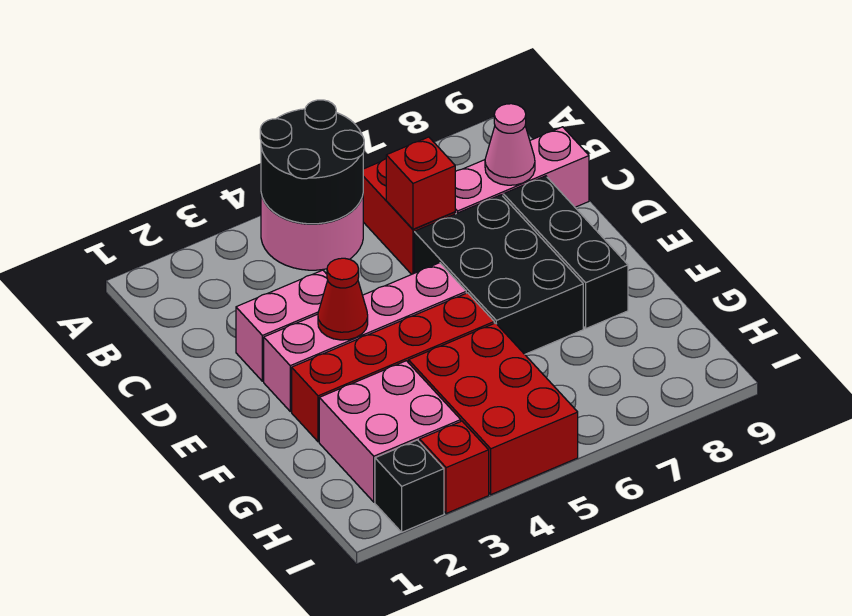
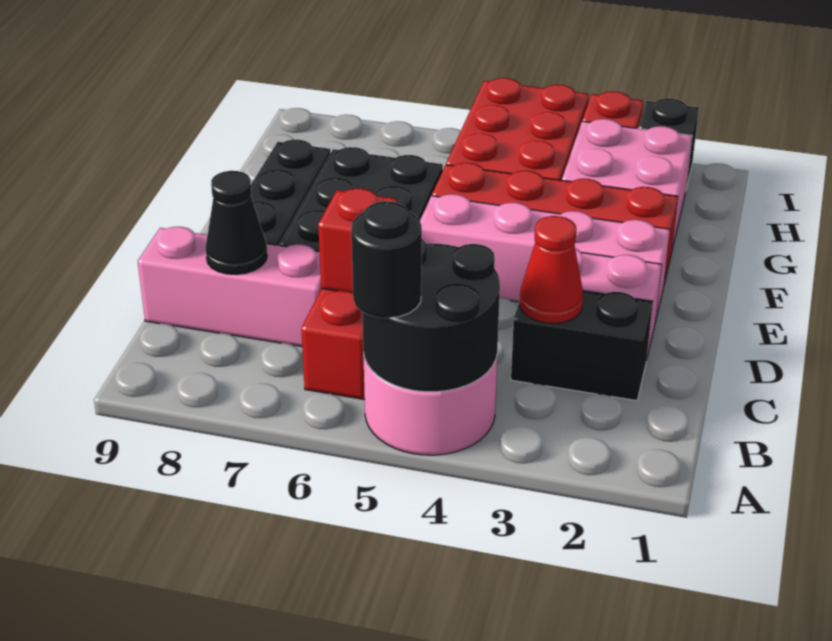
none -> black 1x1 round brick [351,201,422,318]
none -> black 1x2 brick [511,291,653,401]
pink 1x1 cone [485,104,535,185] -> black 1x1 cone [206,171,267,274]
red 1x1 cone [318,258,368,340] -> red 1x1 cone moved to [520,216,583,324]

